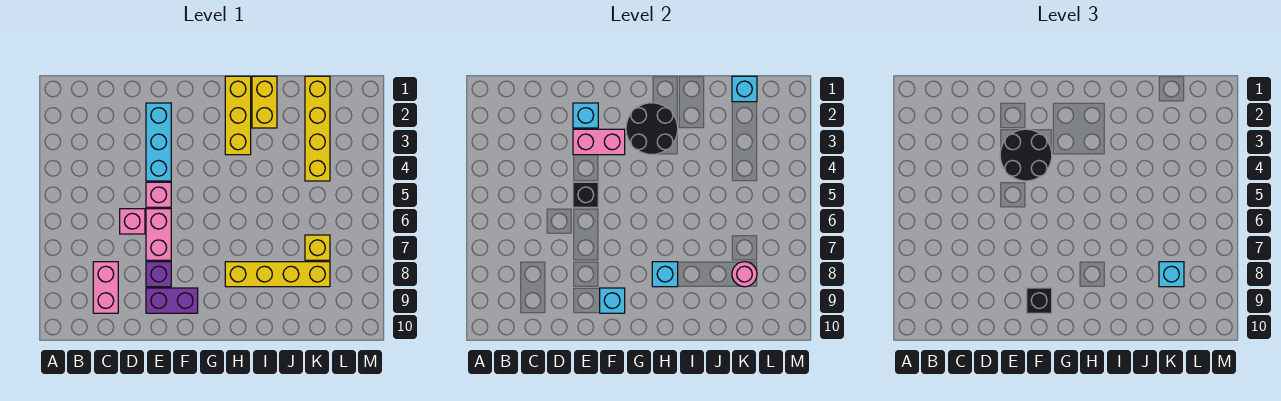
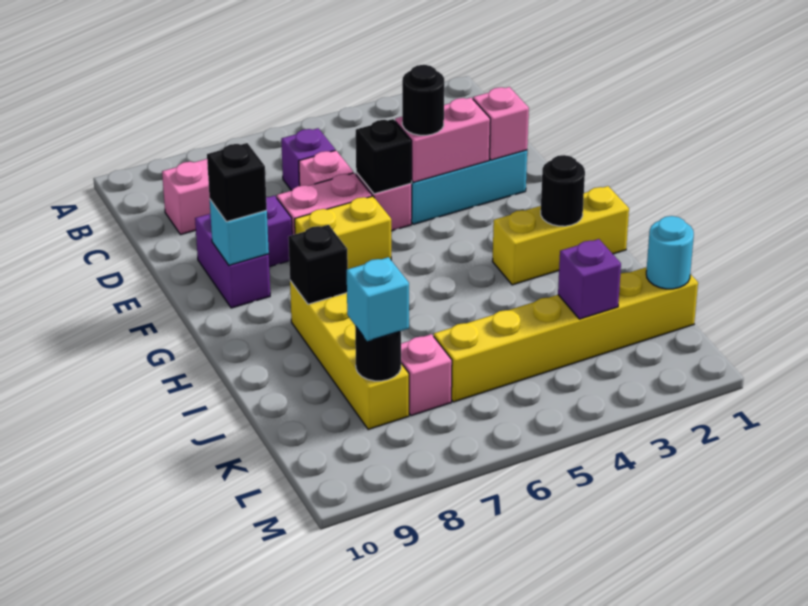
none -> purple 1x1 brick [281,128,335,191]
cyan 1x1 brick [573,103,598,128] -> pink 1x1 brick [473,87,529,160]
pink 1x2 brick [573,129,625,155] -> pink 1x2 brick turned to [395,98,490,182]
black 2x2 round brick [1000,129,1052,181] -> black 1x1 round brick [402,65,444,135]
black 2x2 round brick [626,103,678,154] -> black 1x1 round brick [541,155,585,226]
cyan 1x1 brick [652,262,678,287] -> black 1x1 brick [288,225,348,304]
yellow 1x2 brick [252,76,277,128] -> yellow 1x2 brick moved to [295,196,391,269]
yellow 1x4 brick [305,76,330,181] -> yellow 1x6 brick [434,267,698,402]
cyan 1x1 brick [732,76,757,102] -> cyan 1x1 round brick [646,216,694,289]
none -> purple 1x1 brick [558,239,621,319]
yellow 1x1 brick [305,235,330,260] -> pink 1x1 brick [401,334,452,416]
pink 1x1 round brick [732,262,757,287] -> black 1x1 round brick [355,326,401,381]

